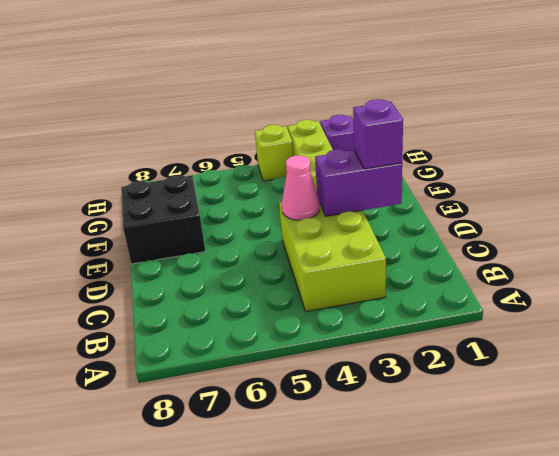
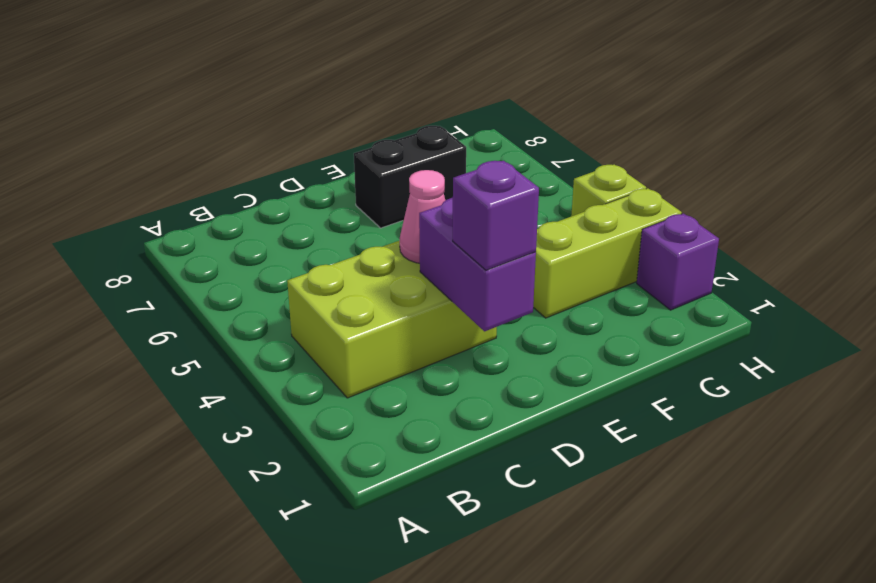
black 2x2 brick [121,175,205,264] -> black 1x2 brick [354,126,466,228]

